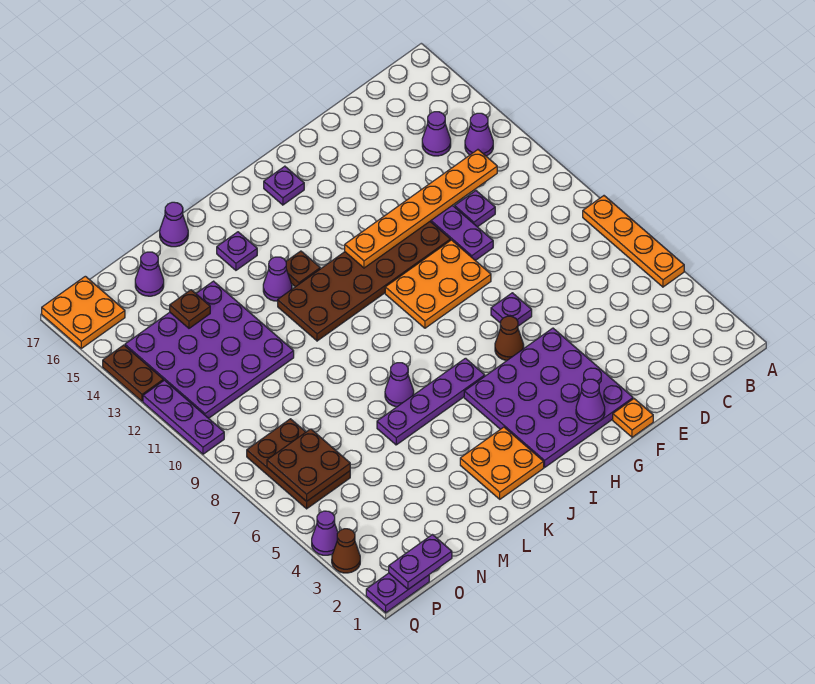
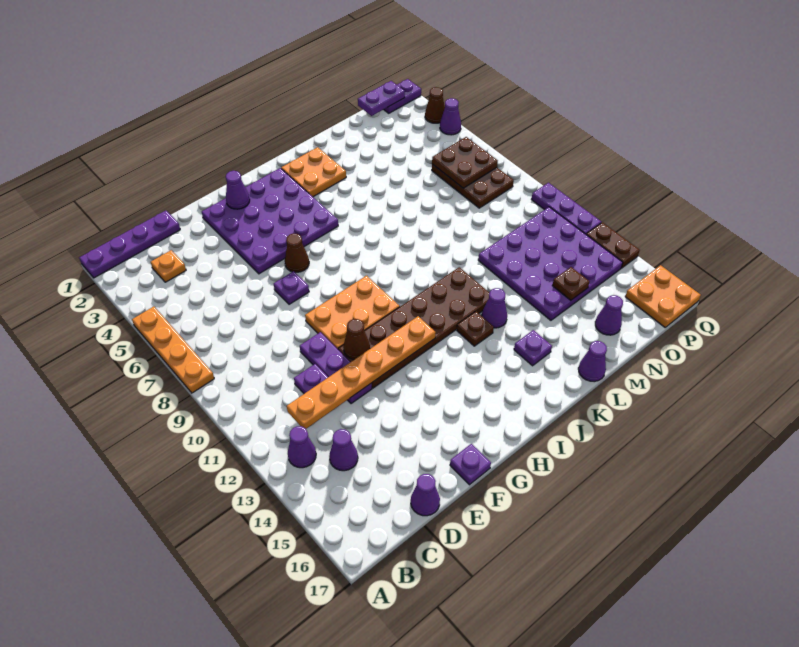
orange 1x1 plate [613,399,653,437] -> orange 1x1 plate moved to [151,250,186,282]
none -> brown 1x1 cone [343,319,370,360]
purple 1x1 plate [264,166,304,205] -> purple 1x1 plate moved to [450,444,491,485]
purple 1x4 plate [377,358,485,445] -> purple 1x4 plate moved to [79,211,180,278]
purple 1x1 cone [385,363,414,407] -> purple 1x1 cone moved to [411,474,440,516]

